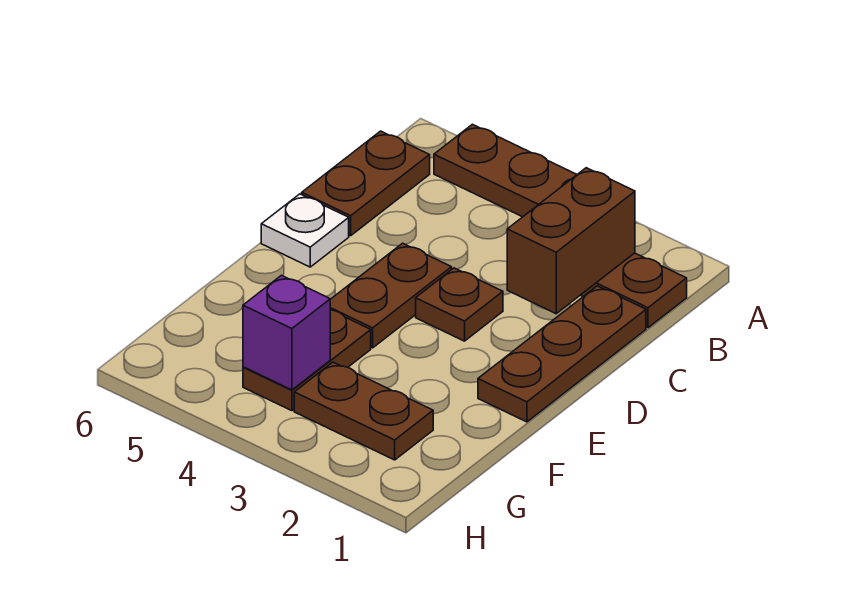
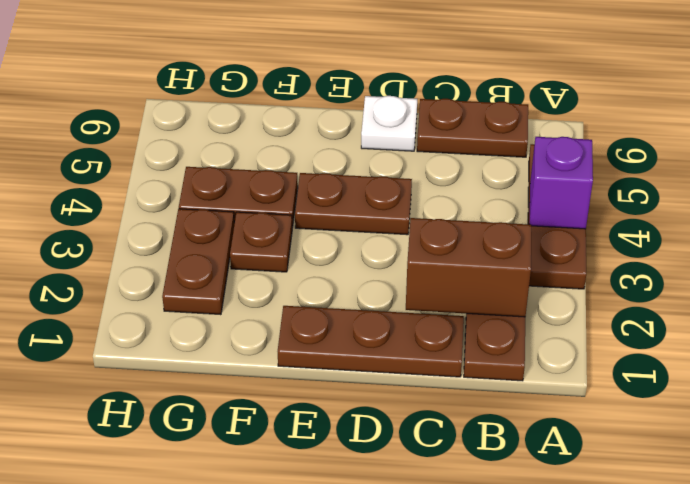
brown 1x1 plate [416,268,503,341] -> brown 1x1 plate moved to [230,212,292,272]
purple 1x1 brick [243,275,330,390] -> purple 1x1 brick moved to [530,137,593,229]

